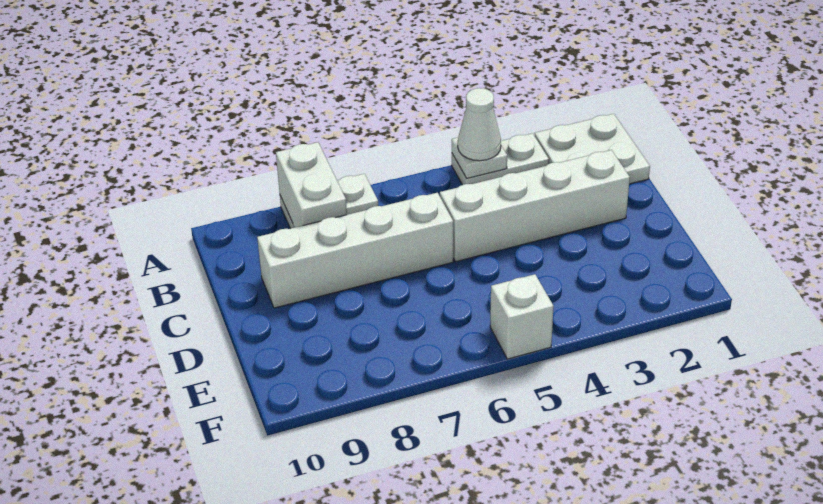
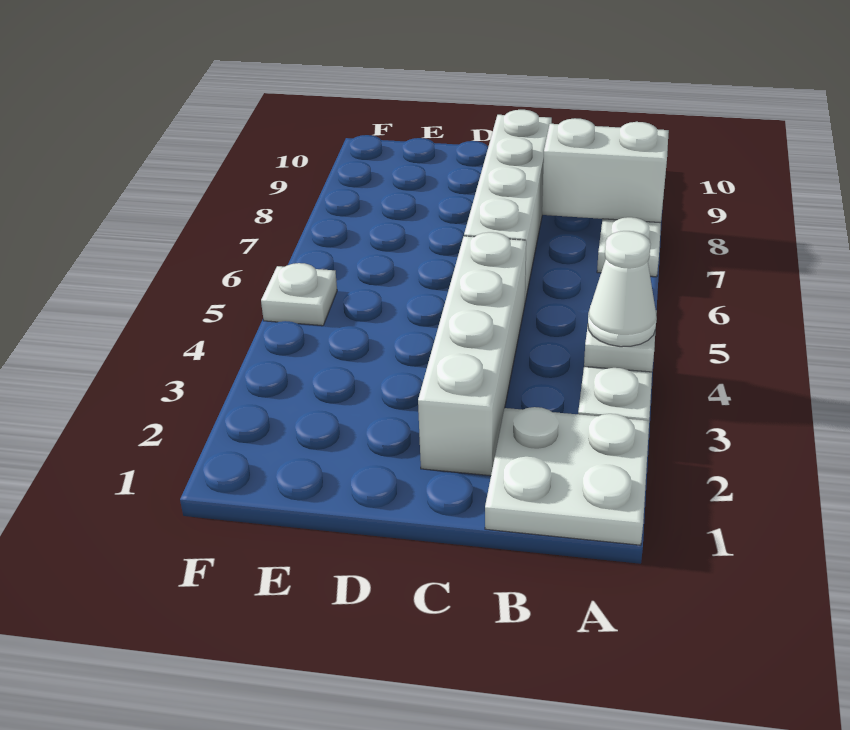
white 1x1 brick [490,274,554,359] -> white 1x1 plate [261,263,337,326]

